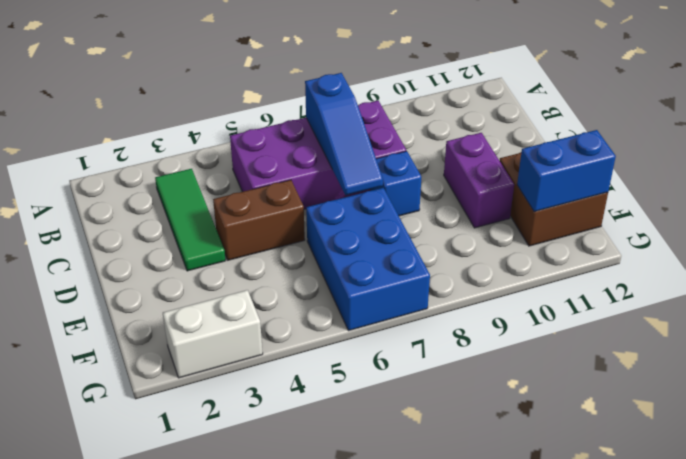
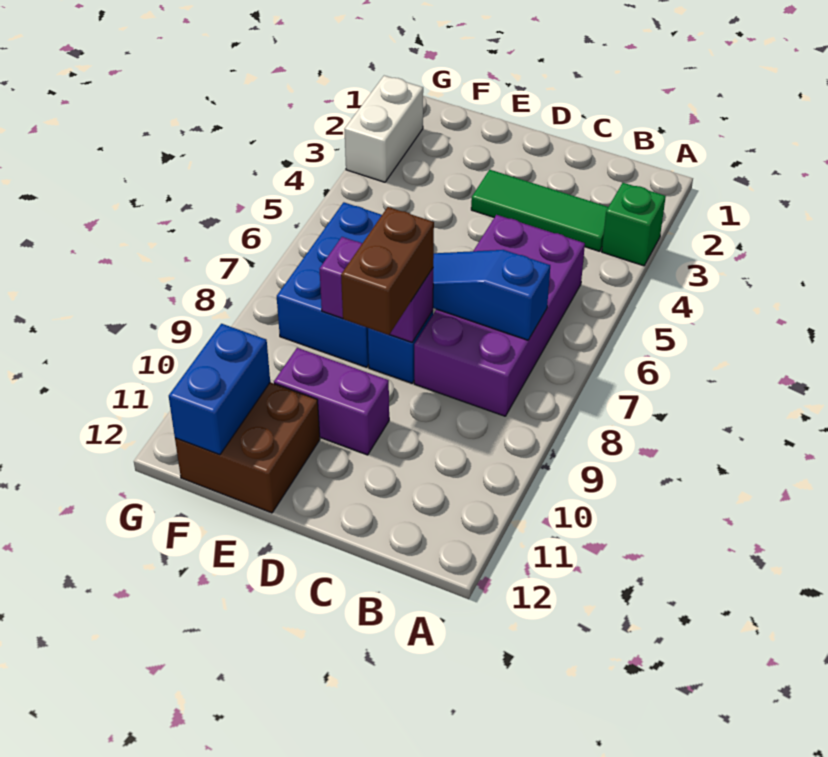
none -> green 1x1 brick [602,183,666,266]
brown 1x2 brick [213,180,305,260] -> brown 1x2 brick moved to [341,207,434,335]
none -> purple 1x2 brick [320,237,433,342]
blue 2x3 brick [306,188,430,331] -> blue 2x3 brick turned to [277,202,382,367]

